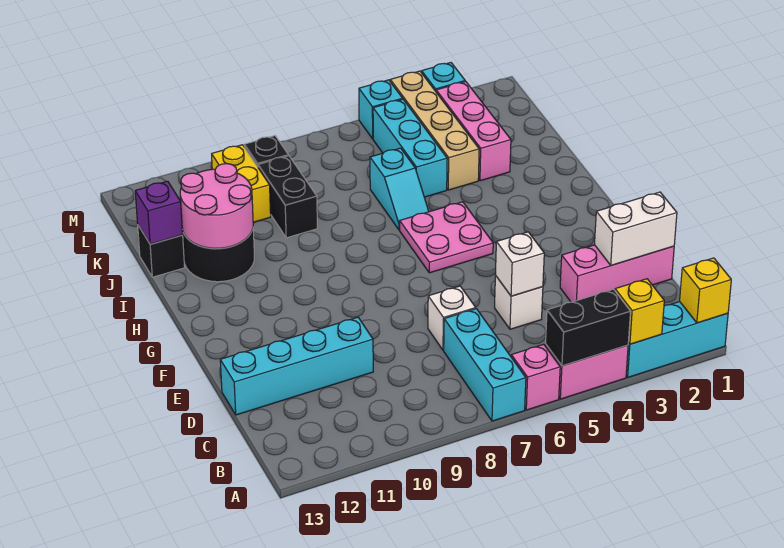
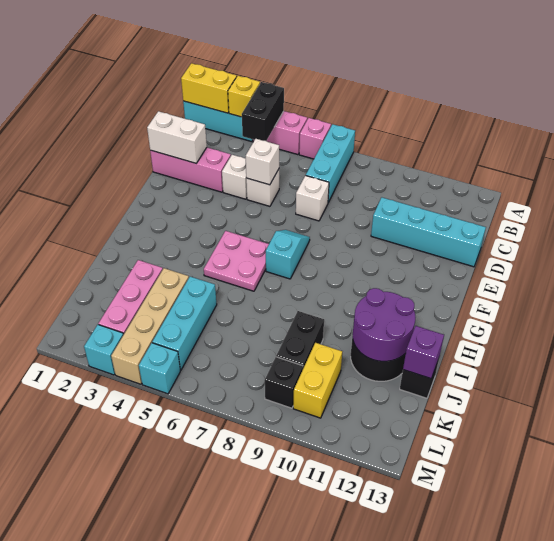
yellow 1x1 brick [680,258,731,323] -> yellow 1x2 brick [181,63,237,113]
black 1x2 brick [546,289,630,366] -> black 1x2 brick turned to [242,82,284,141]
none -> white 1x1 brick [222,155,247,199]
cyan 1x2 slope [370,148,429,230] -> cyan 1x2 slope moved to [266,230,310,279]
pink 2x2 round brick [180,164,253,249] -> purple 2x2 round brick [353,288,416,361]

